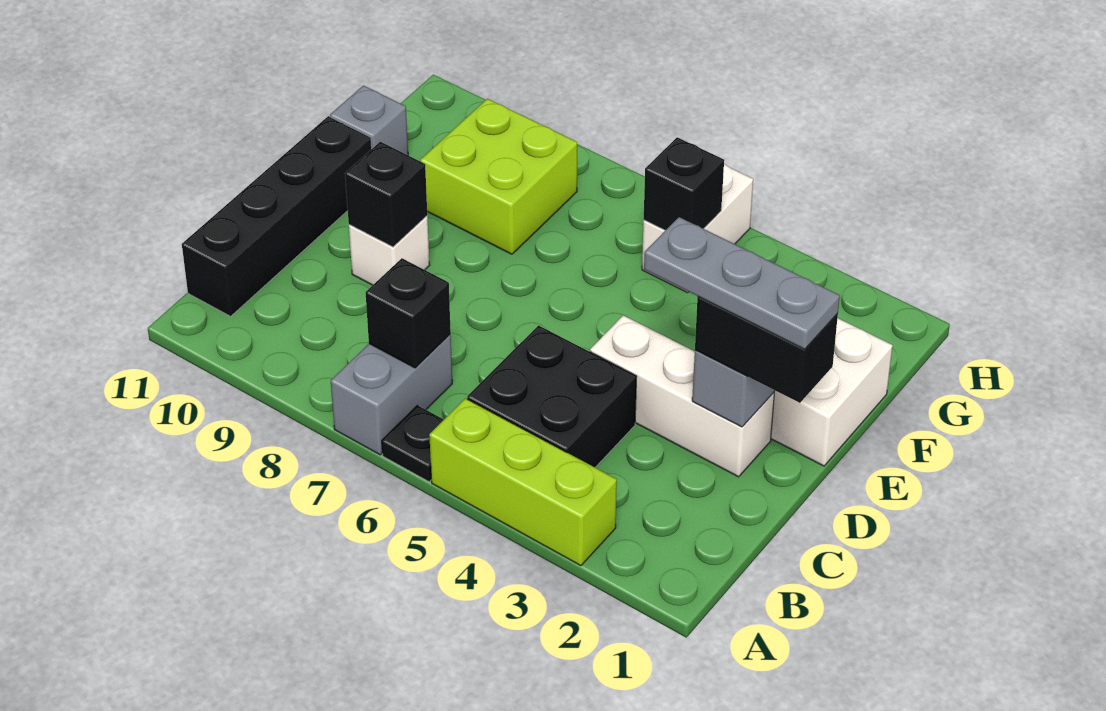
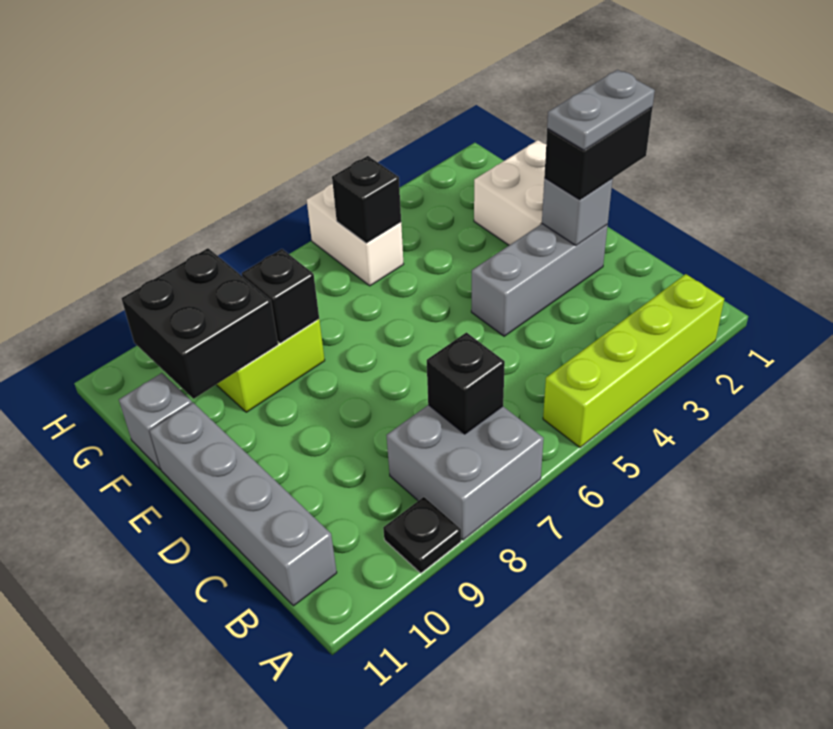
lime 1x3 brick [429,398,617,566] -> lime 1x4 brick [543,274,724,447]
black 1x1 plate [382,405,444,482] -> black 1x1 plate moved to [383,497,461,573]
grey 1x2 brick [331,334,452,455] -> grey 2x2 brick [386,405,544,540]
black 2x2 brick [467,325,637,467] -> black 2x2 brick moved to [121,248,278,399]
black 1x4 brick [182,116,372,316] -> grey 1x4 brick [149,403,337,606]
grey 1x3 plate [644,217,840,349] -> grey 1x2 plate [547,70,655,150]
white 1x3 brick [590,315,774,477] -> grey 1x3 brick [471,224,608,336]
white 1x1 brick [349,216,430,285] -> none
black 1x1 brick [345,142,427,247] -> black 1x1 brick moved to [242,249,319,343]

